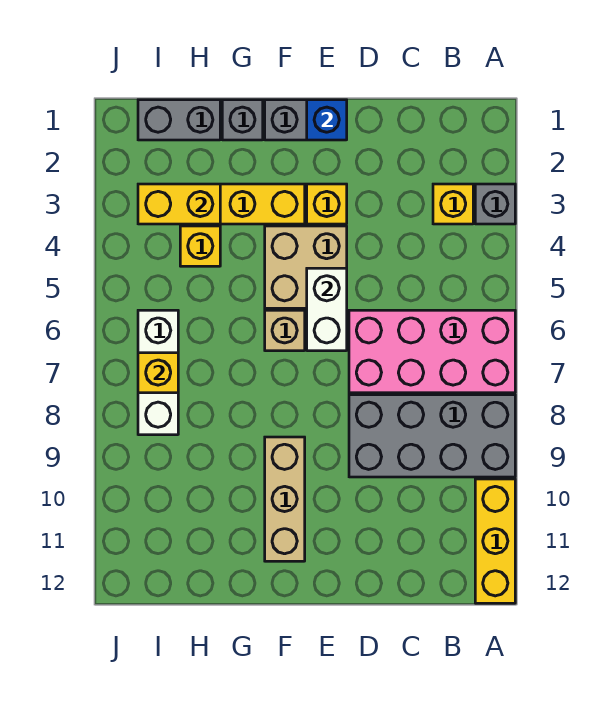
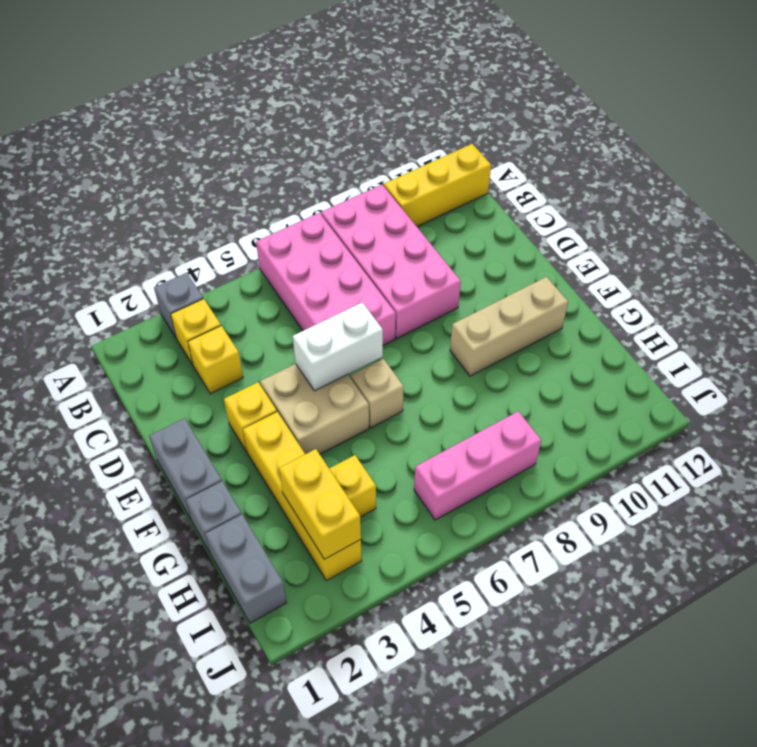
grey 2x4 brick [349,395,515,477] -> pink 2x4 brick [321,185,461,338]
blue 1x1 brick [307,100,347,140] -> none
white 1x3 brick [138,310,178,435] -> pink 1x3 brick [414,411,541,520]
yellow 1x1 brick [138,353,178,393] -> yellow 1x1 brick moved to [188,326,243,394]

